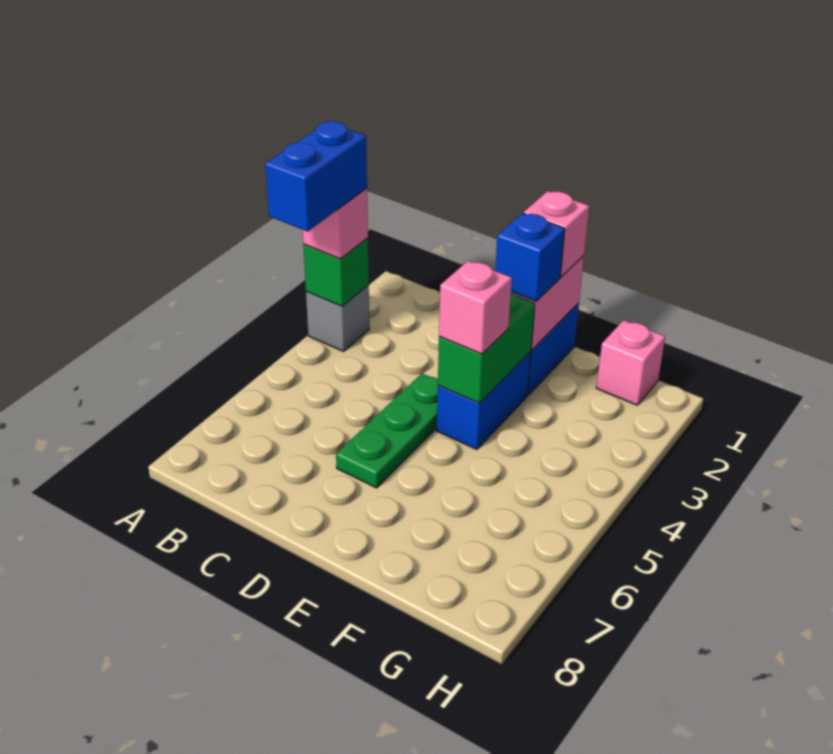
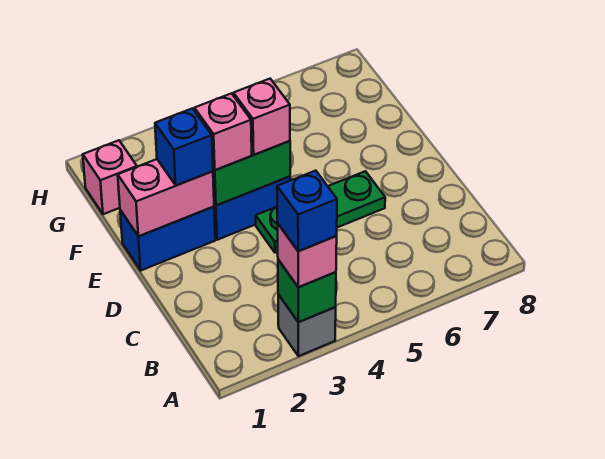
blue 1x2 brick [265,121,367,231] -> blue 1x1 brick [277,171,337,251]
pink 1x1 brick [524,191,589,277] -> pink 1x1 brick moved to [194,93,252,170]

